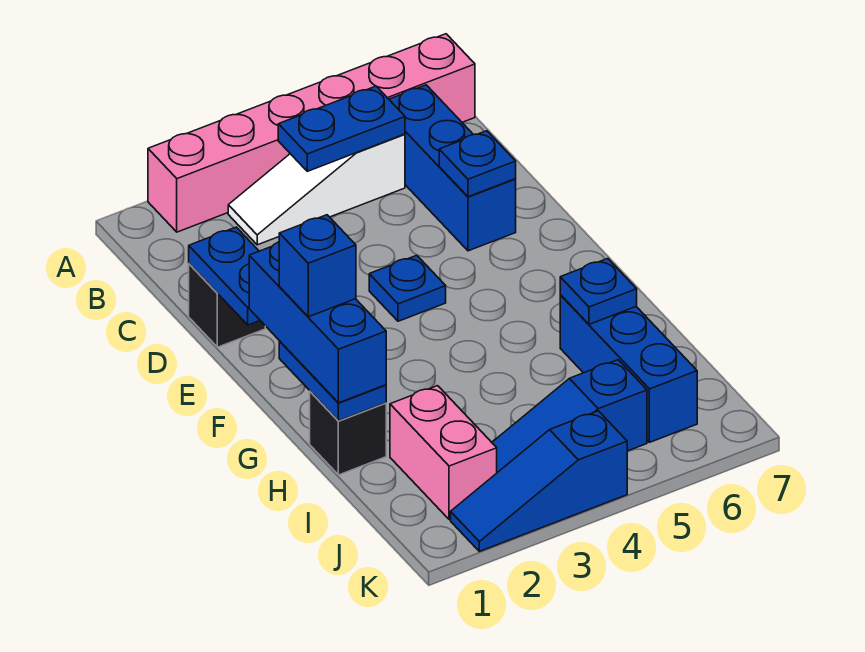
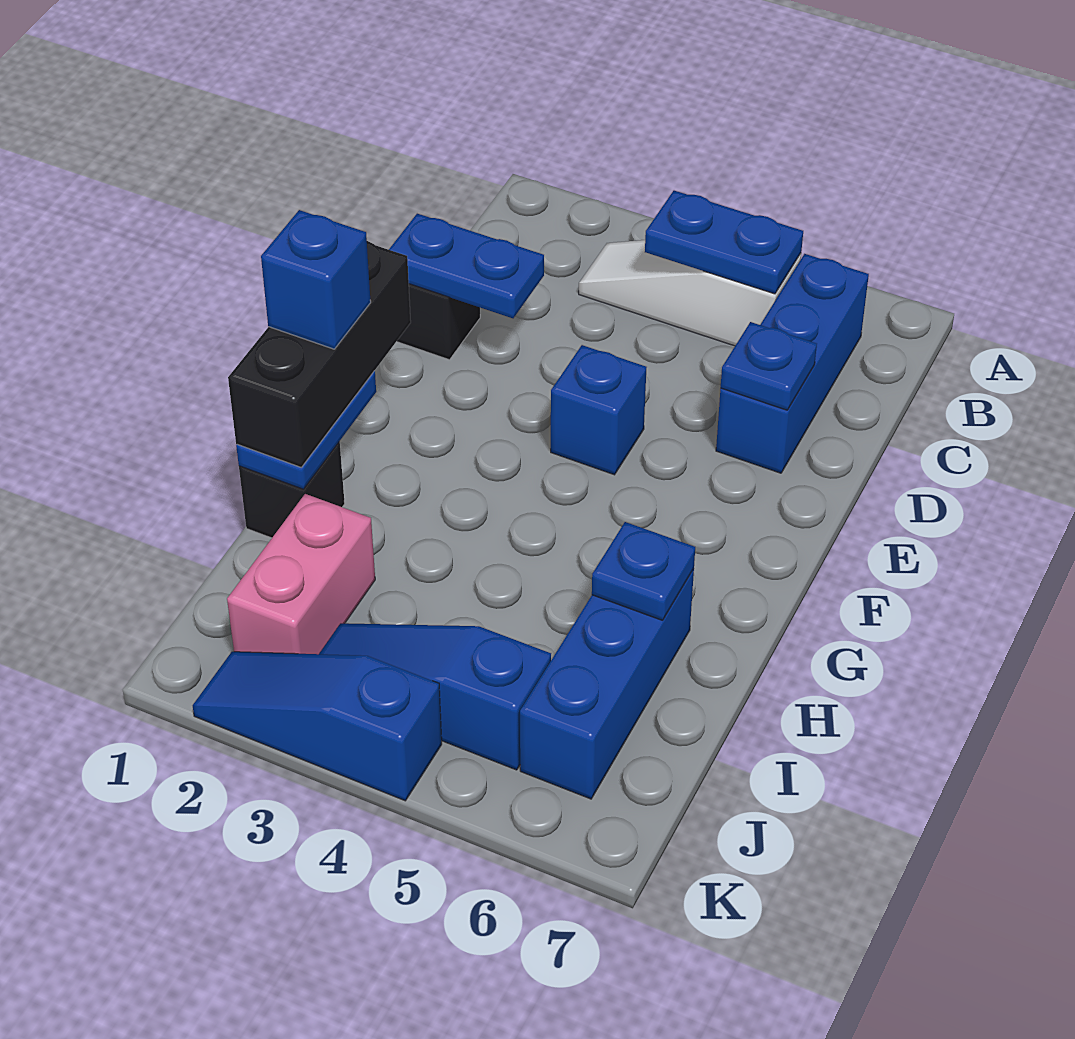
pink 1x6 brick [148,34,475,232] -> none
blue 1x2 plate [189,227,260,325] -> blue 1x2 plate turned to [389,214,544,318]
blue 1x1 plate [369,255,446,321] -> blue 1x1 brick [551,345,647,475]
blue 1x3 brick [249,242,386,403] -> black 1x3 brick [228,241,411,467]

